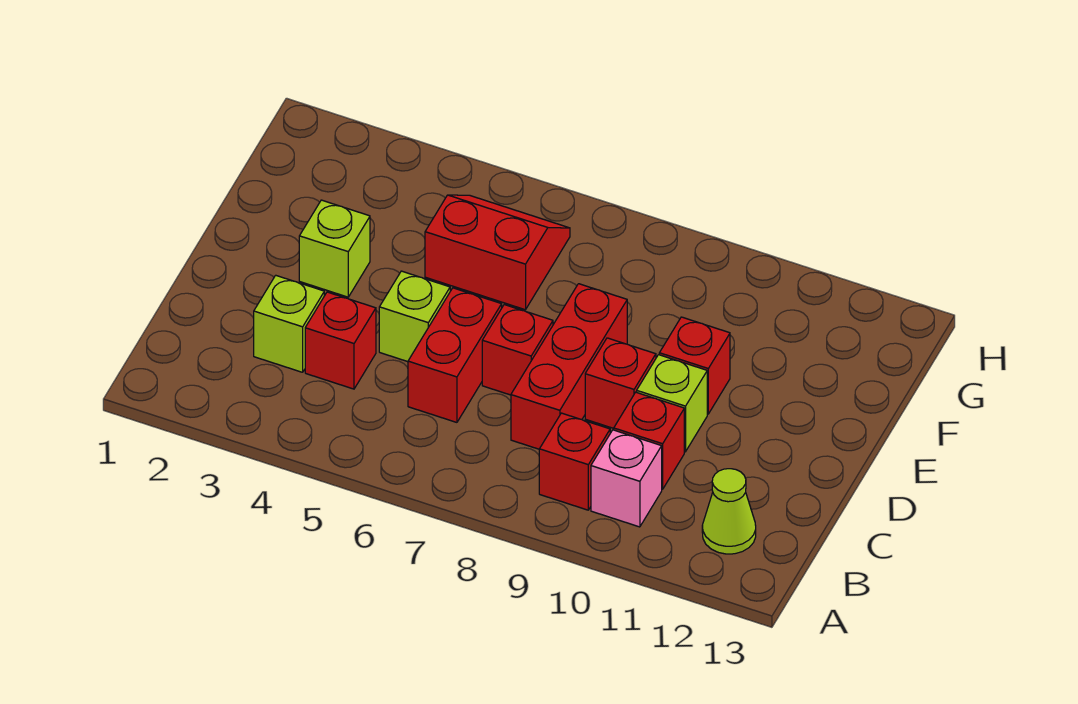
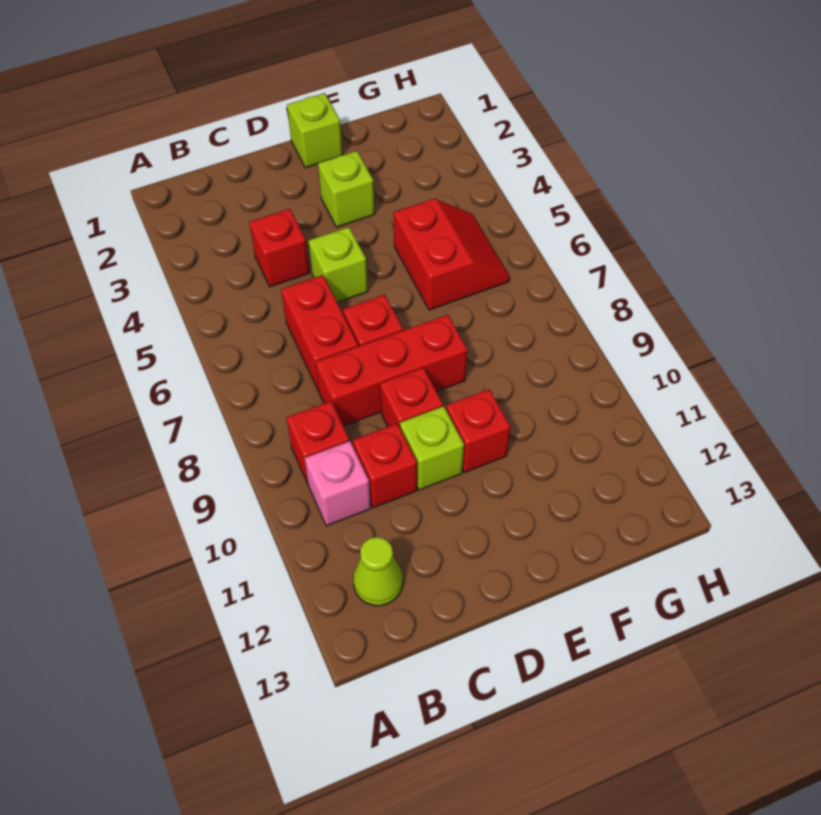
lime 1x1 brick [254,275,324,372] -> lime 1x1 brick moved to [287,93,342,168]
red 1x2 brick [408,288,502,422] -> red 1x2 brick turned to [281,275,358,391]

